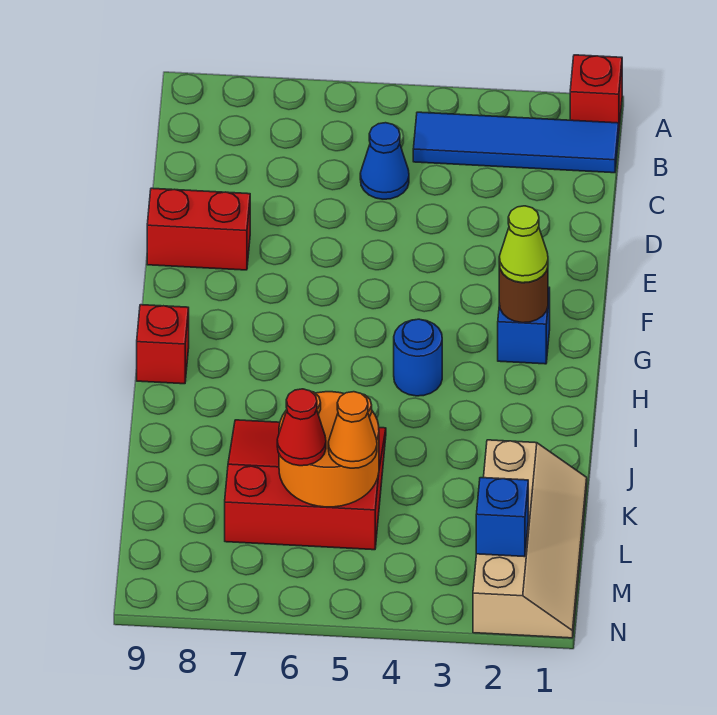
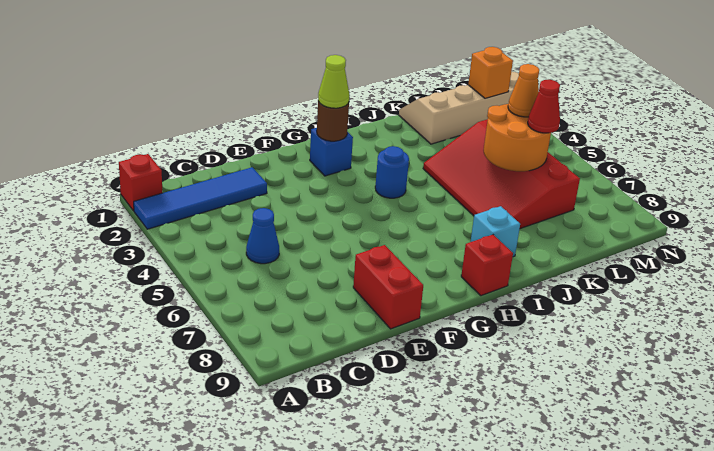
blue 1x4 tile [413,112,619,173] -> blue 1x4 tile turned to [134,167,267,229]
none -> cyan 1x1 brick [471,206,520,257]
red 3x3 slope [225,420,386,550] -> red 3x4 slope [423,119,580,229]
blue 1x1 brick [476,478,528,557] -> orange 1x1 brick [468,47,513,99]

